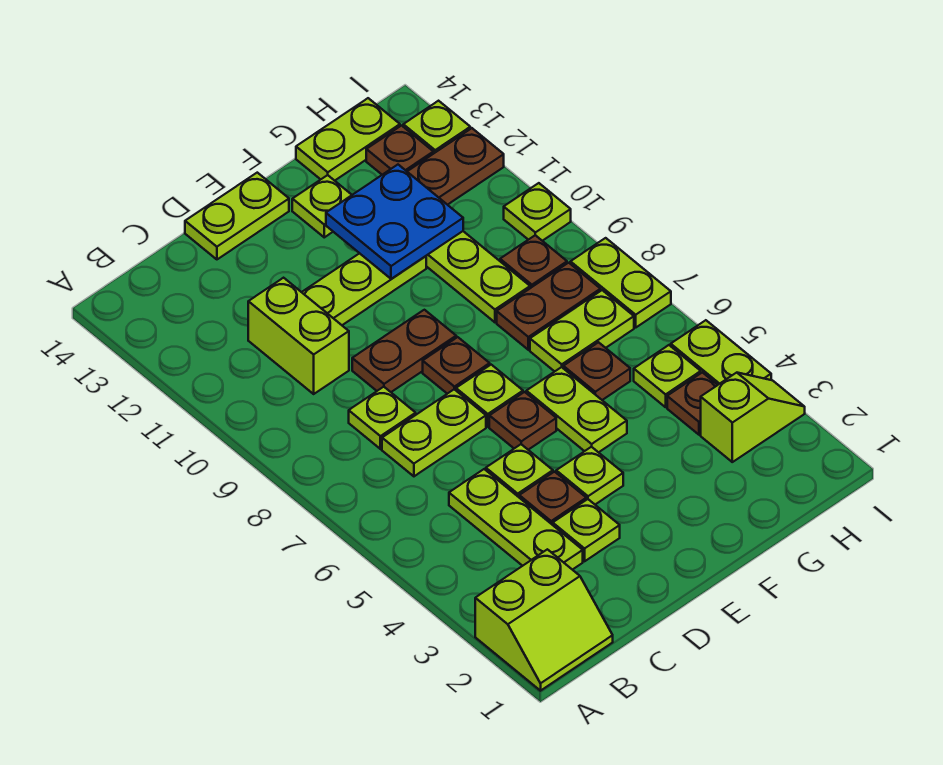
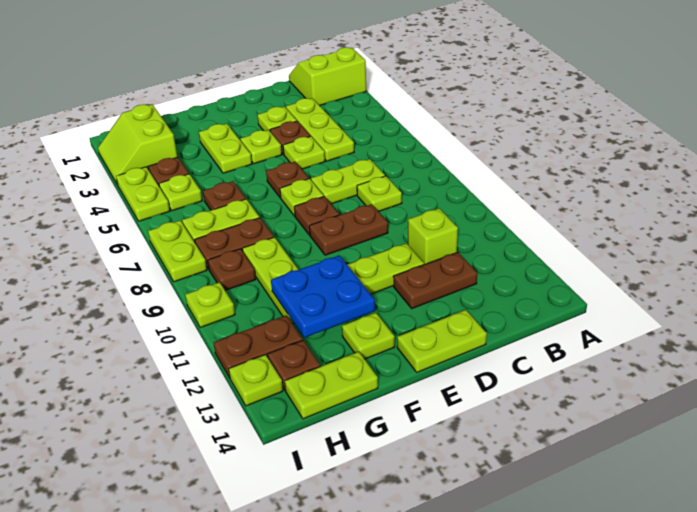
lime 1x2 brick [248,278,349,394] -> lime 1x1 brick [408,209,458,264]
none -> brown 1x2 plate [393,252,477,308]
lime 1x2 plate [526,367,627,452] -> lime 1x2 plate moved to [199,124,252,173]
lime 1x2 slope [701,373,805,462] -> lime 2x2 slope [98,104,177,185]

